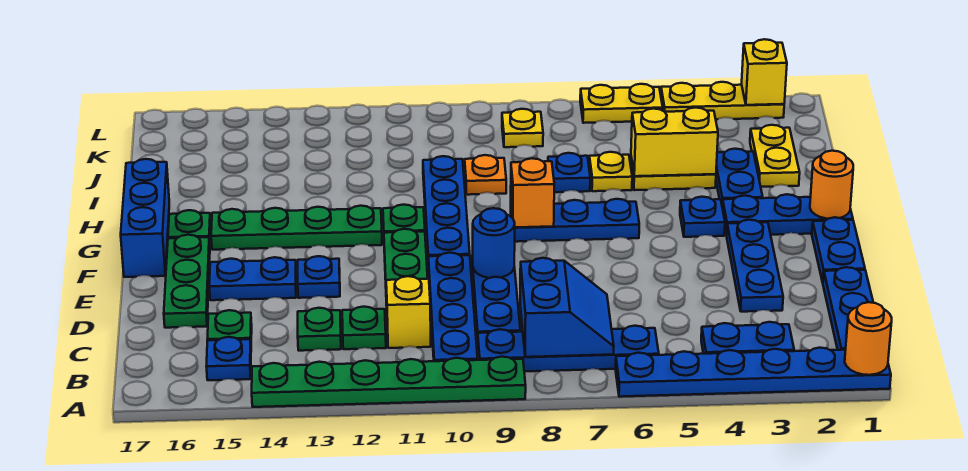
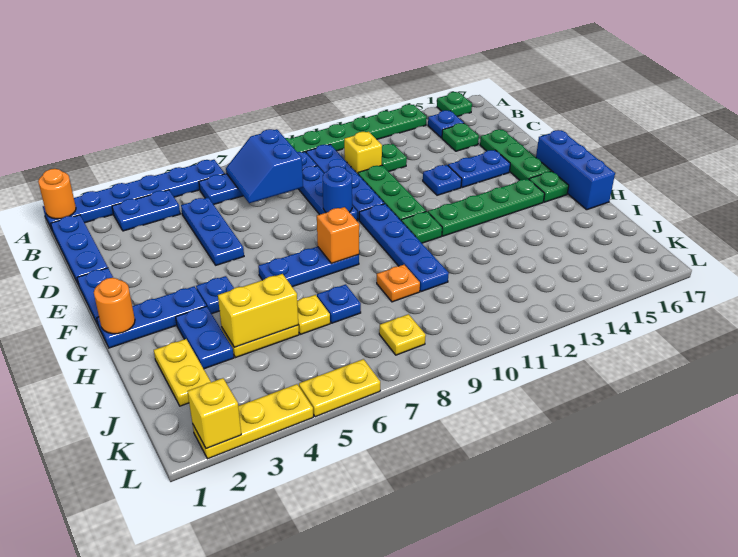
green 1x1 plate [298,308,341,351] -> green 1x1 plate moved to [437,92,472,117]
blue 1x3 plate [727,220,783,312] -> blue 1x3 plate moved to [181,198,244,265]

